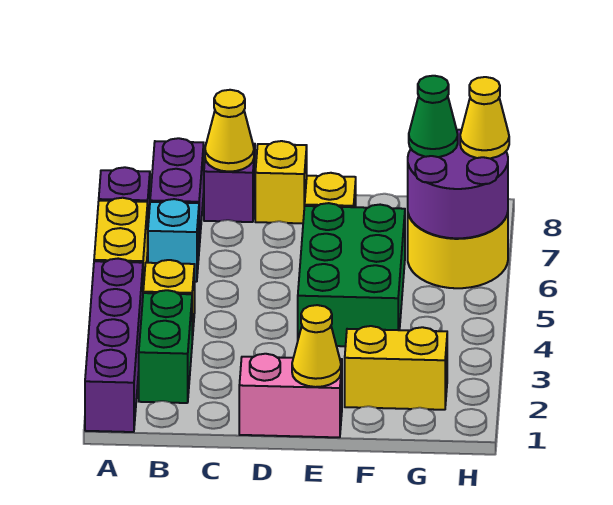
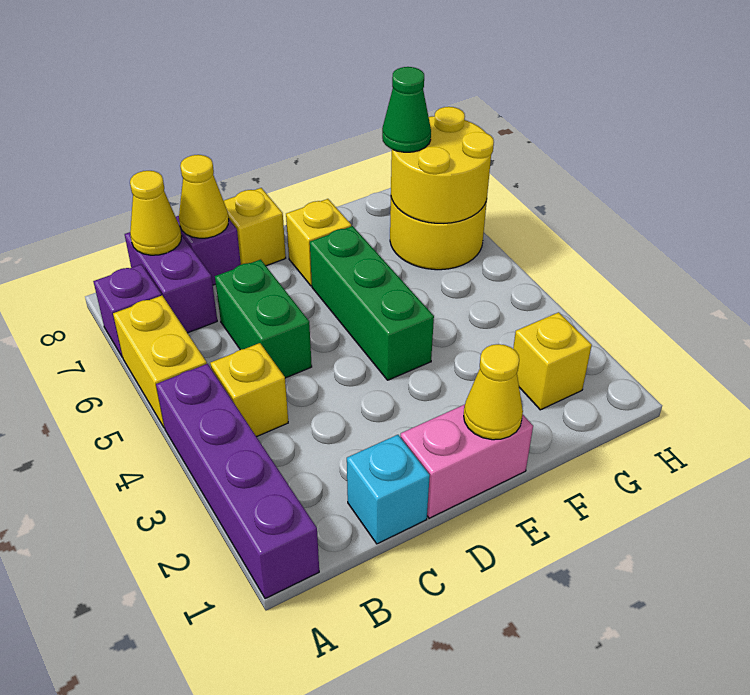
green 1x2 brick [139,290,192,403] -> green 1x2 brick moved to [215,260,312,378]
cyan 1x1 brick [148,199,199,282] -> cyan 1x1 brick moved to [347,435,430,544]
green 2x3 brick [298,203,405,346] -> green 1x3 brick [310,226,434,380]
yellow 1x2 brick [345,326,447,410] -> yellow 1x1 brick [513,312,592,410]
purple 2x2 round brick [408,130,508,238] -> yellow 2x2 round brick [391,107,494,223]
yellow 1x1 cone [460,77,509,158] -> yellow 1x1 cone moved to [130,171,181,255]

